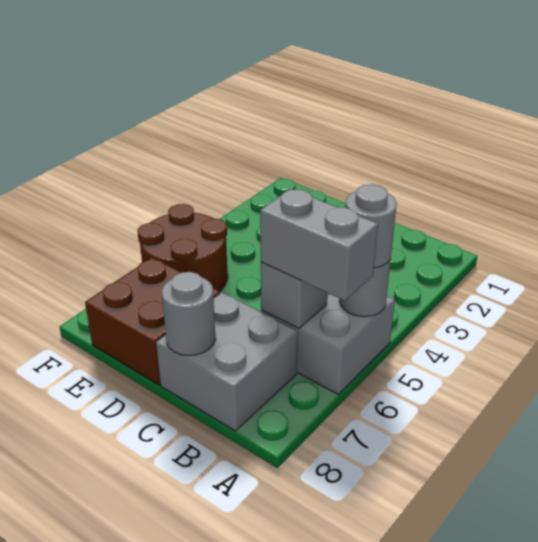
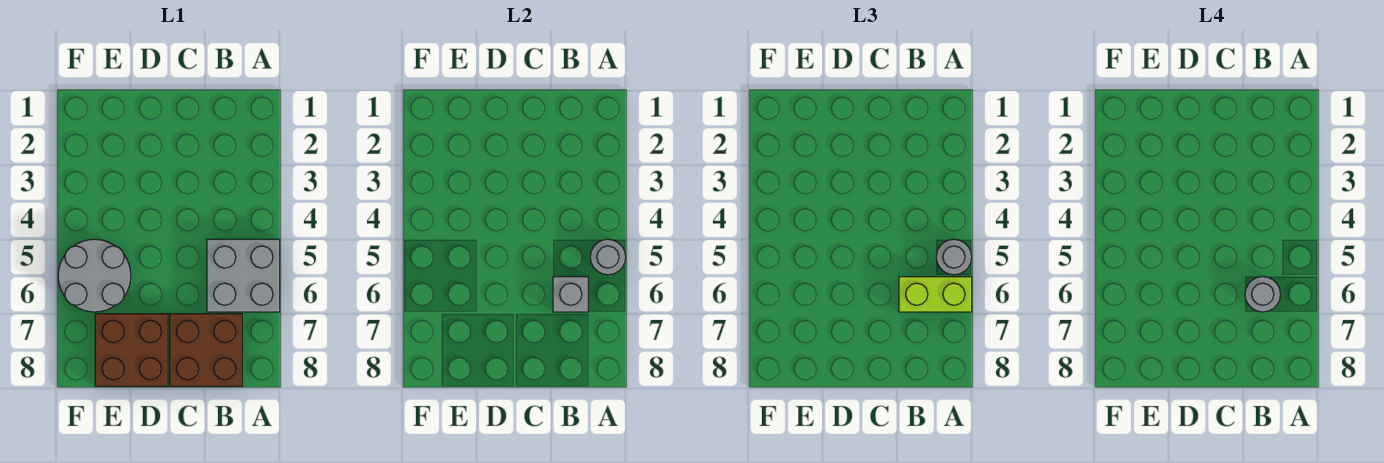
grey 1x2 brick [260,189,378,301] -> lime 1x2 brick [899,277,972,312]
grey 2x2 brick [156,292,298,431] -> brown 2x2 brick [170,314,242,386]
grey 1x1 round brick [162,272,215,356] -> grey 1x1 round brick moved to [1245,277,1280,312]
brown 2x2 round brick [138,204,228,291] -> grey 2x2 round brick [58,239,131,312]

